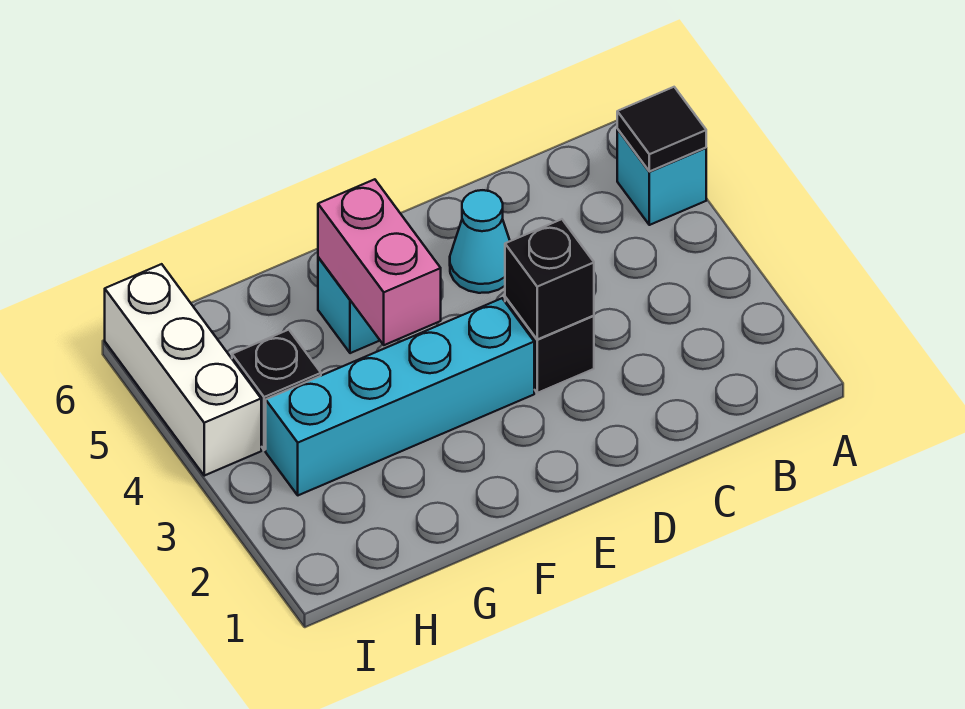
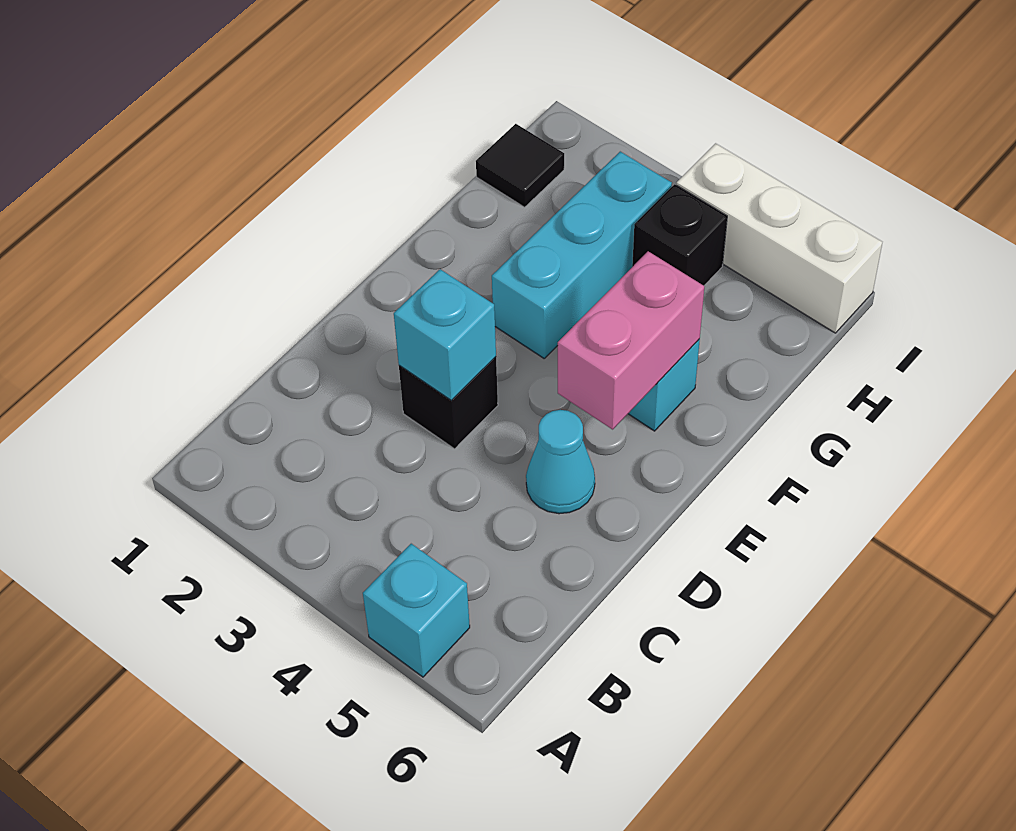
black 1x1 tile [617,87,706,172] -> black 1x1 tile moved to [476,124,564,207]
black 1x1 brick [505,219,594,339] -> cyan 1x1 brick [394,269,496,400]
cyan 1x4 brick [266,298,534,495] -> cyan 1x3 brick [492,152,672,358]
pink 1x2 brick [318,179,441,345] -> pink 1x2 brick turned to [558,251,704,429]

